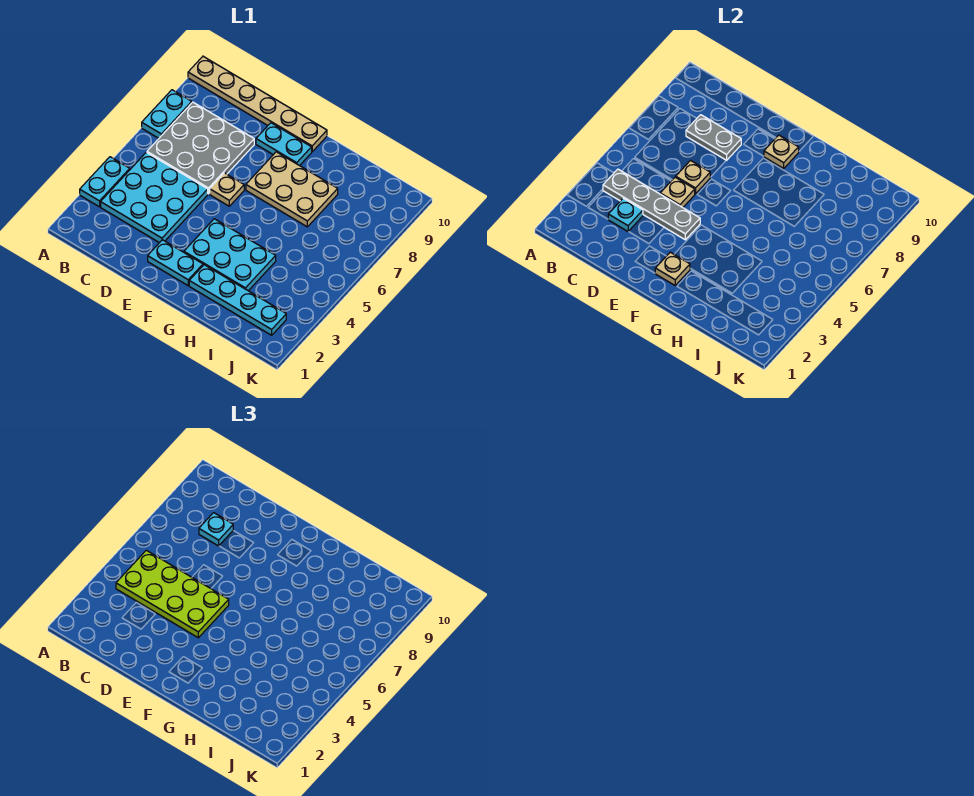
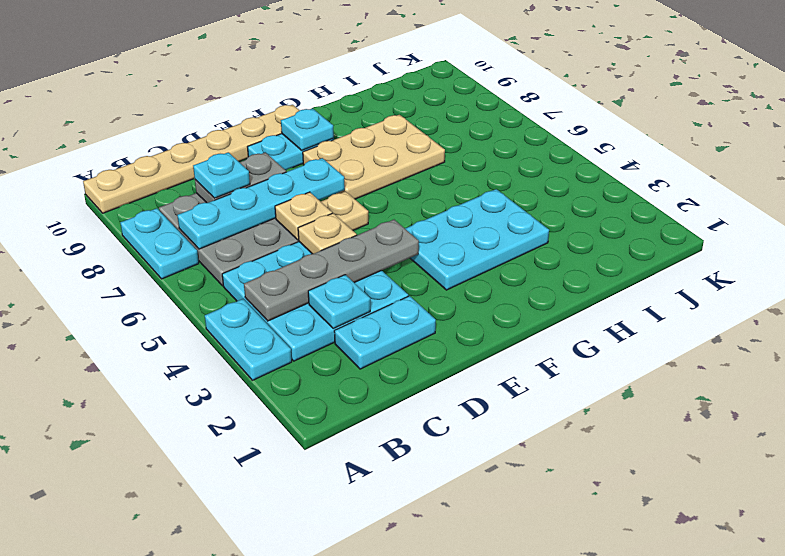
lime 2x4 plate [116,550,229,638] -> none
cyan 1x2 plate [148,240,203,285] -> cyan 1x2 plate moved to [334,296,436,369]
tan 1x1 plate [655,252,690,285] -> none
tan 1x1 plate [764,135,799,168] -> cyan 1x1 plate [281,109,334,150]
cyan 1x4 plate [189,265,286,335] -> cyan 1x4 plate moved to [177,158,345,249]

